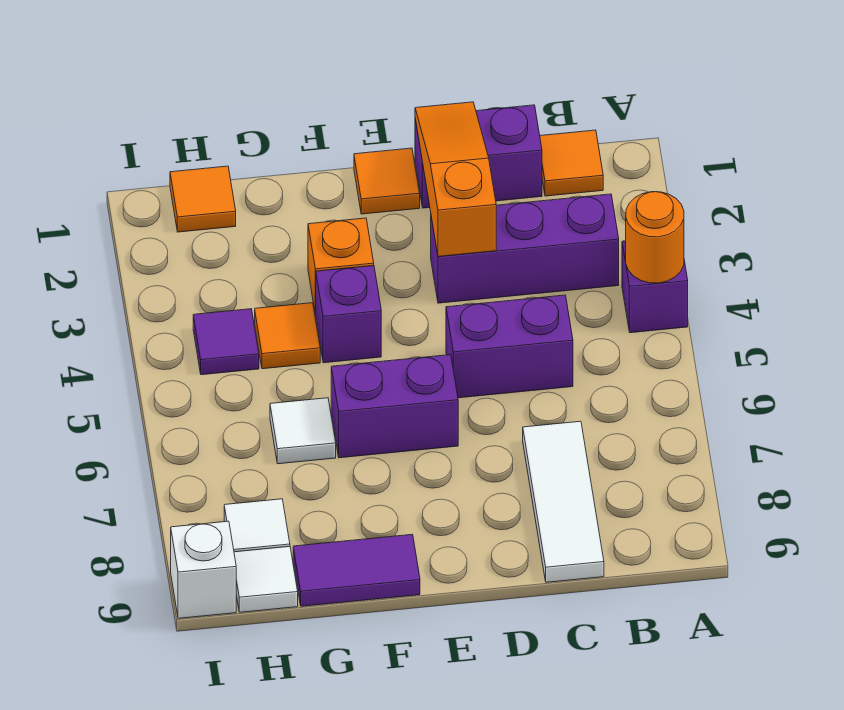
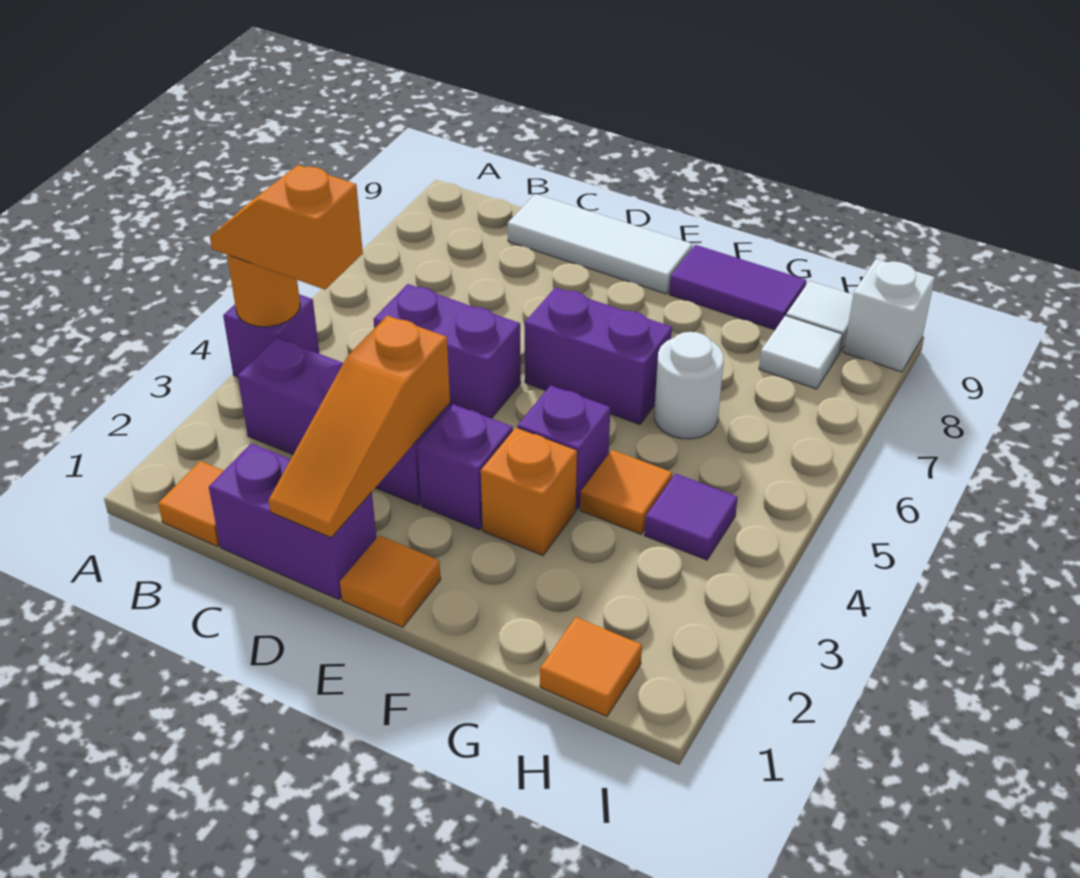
none -> orange 1x2 slope [210,165,363,290]
white 1x3 tile [523,421,604,582] -> white 1x3 tile turned to [508,194,693,294]
none -> purple 1x1 brick [417,404,513,530]
white 1x1 tile [270,398,336,464] -> white 1x1 round brick [654,332,724,439]

